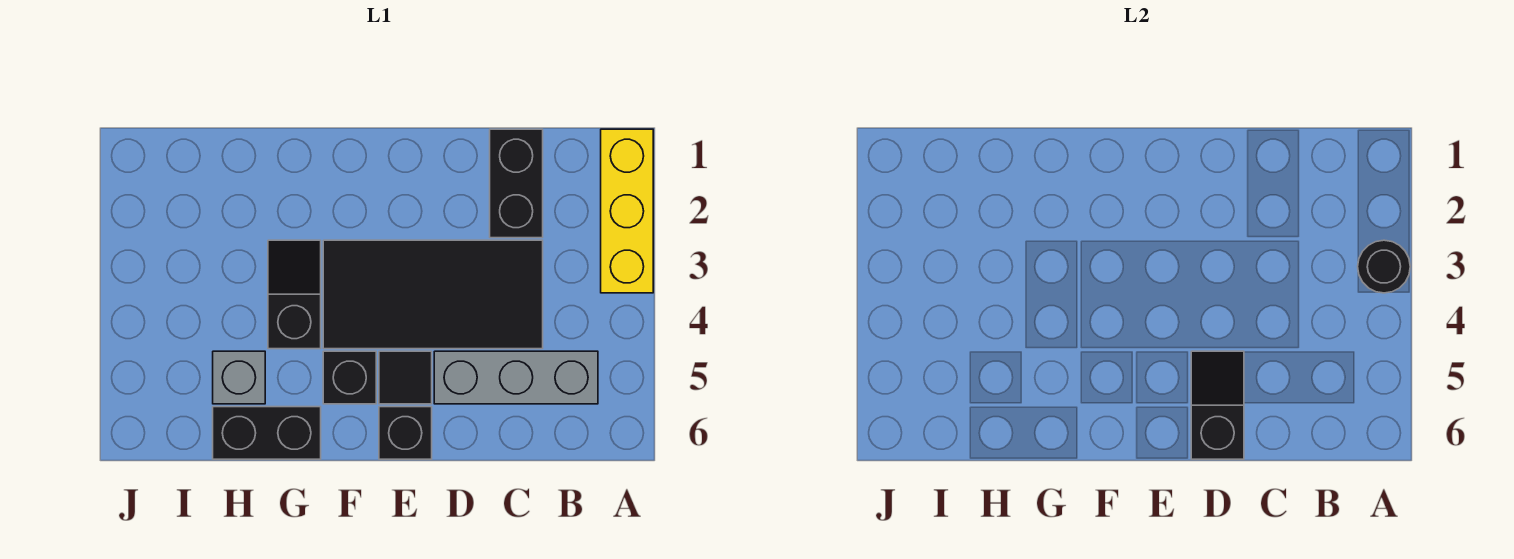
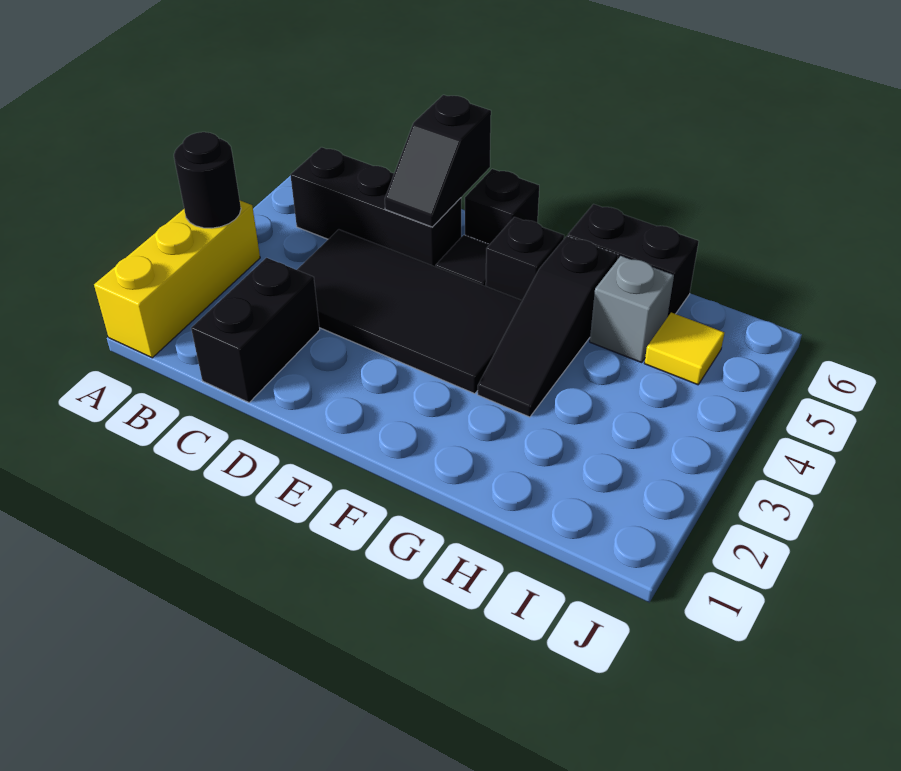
grey 1x3 brick [434,351,598,404] -> black 1x3 brick [290,147,461,267]
black 1x2 slope [268,240,321,349] -> black 1x3 slope [478,236,618,417]
none -> yellow 1x1 tile [644,313,724,385]

